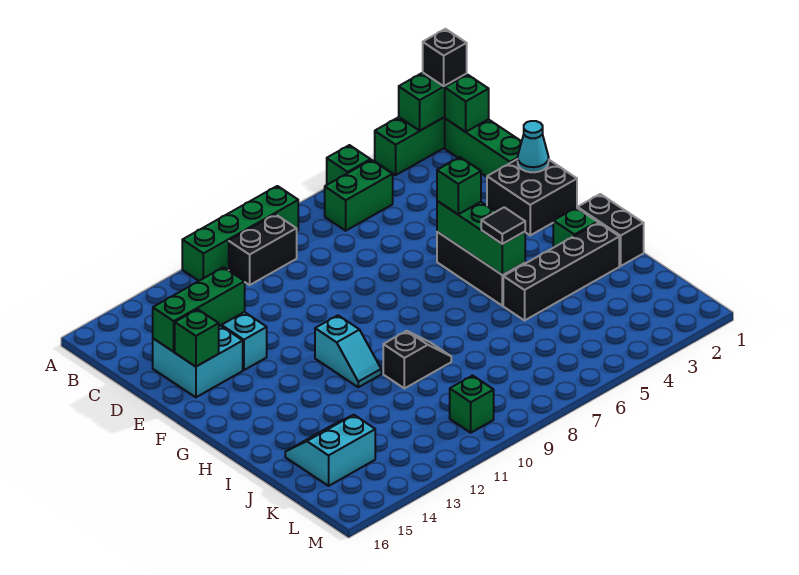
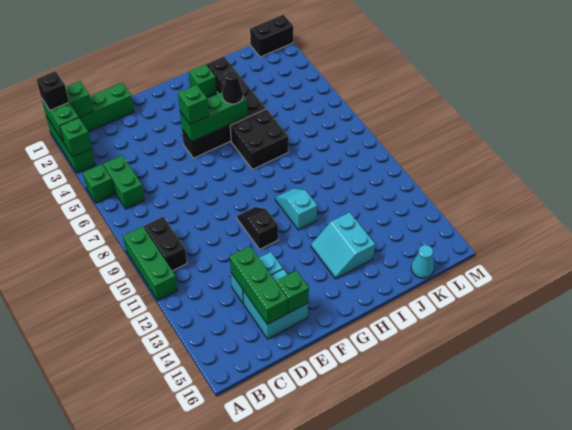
green 1x4 brick [182,186,298,281] -> green 1x3 brick [123,226,177,300]
black 2x2 brick [487,159,577,235] -> black 2x2 brick moved to [230,109,289,169]
cyan 1x1 cone [518,121,549,172] -> cyan 1x1 cone moved to [411,245,434,278]
cyan 1x2 slope [315,315,381,387] -> cyan 1x2 slope turned to [275,188,317,230]
black 1x2 brick [577,194,644,266] -> black 1x2 brick moved to [250,14,293,57]
black 1x1 tile [481,207,525,244] -> black 1x1 cone [222,70,243,104]
black 1x2 slope [383,331,451,388] -> black 1x2 slope moved to [237,207,278,249]
cyan 2x2 slope [285,415,375,486] -> cyan 2x2 slope moved to [311,212,375,279]
green 1x1 brick [450,376,494,433] -> green 1x1 brick moved to [60,118,92,157]

